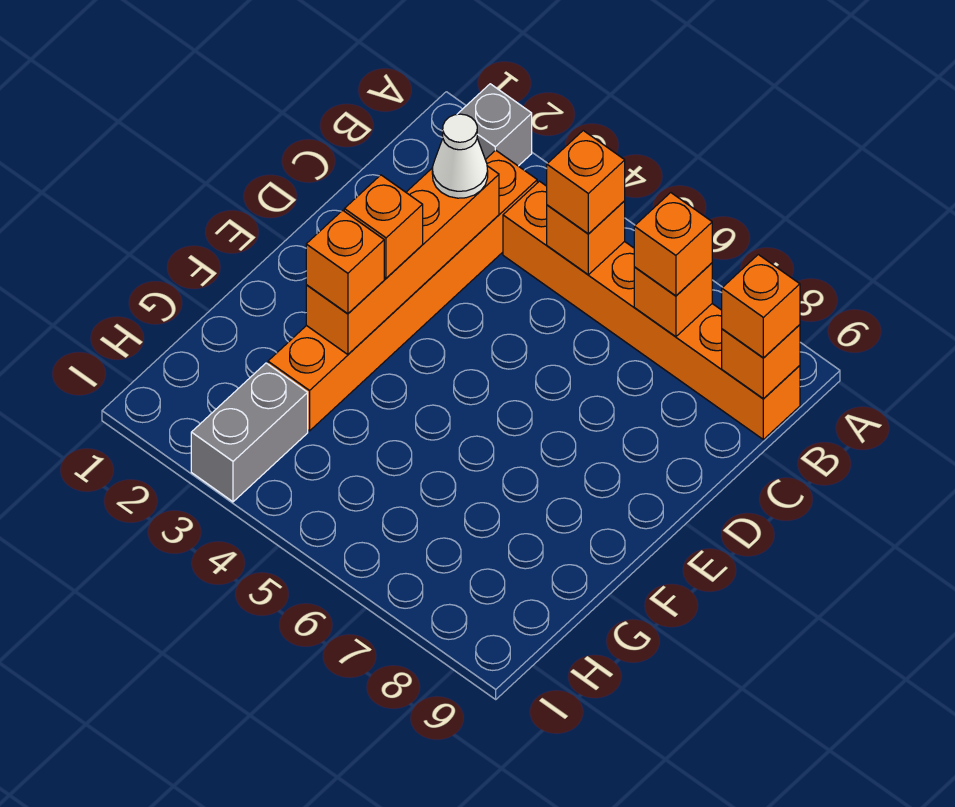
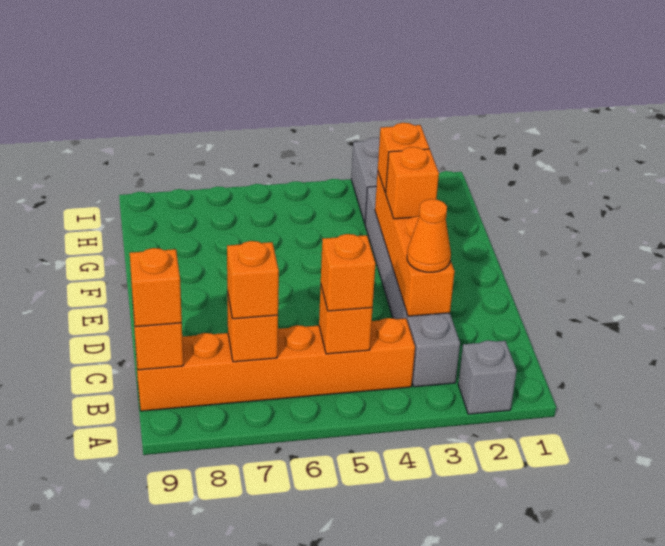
orange 1x6 brick [268,150,537,431] -> grey 1x6 brick [365,186,460,387]
white 1x1 cone [432,114,488,198] -> orange 1x1 cone [407,199,451,272]

